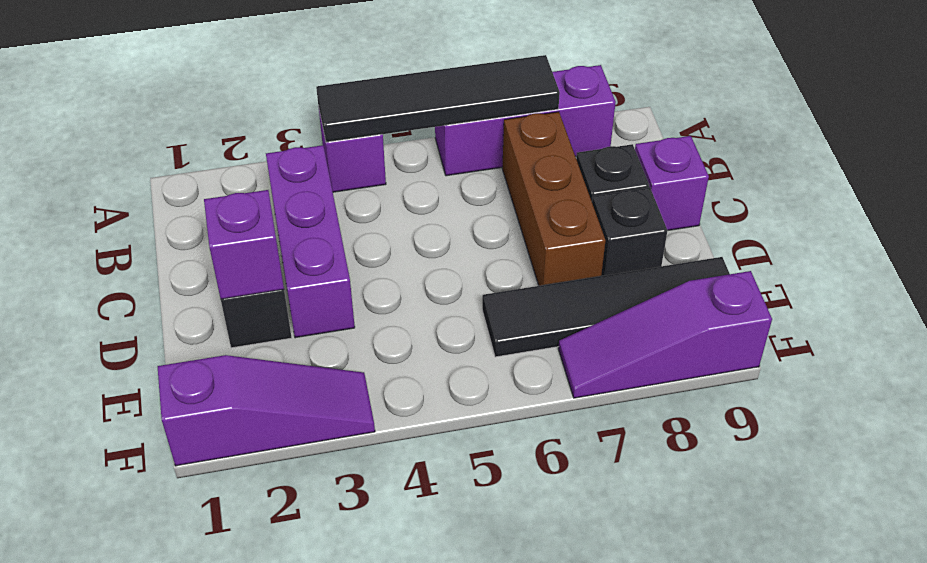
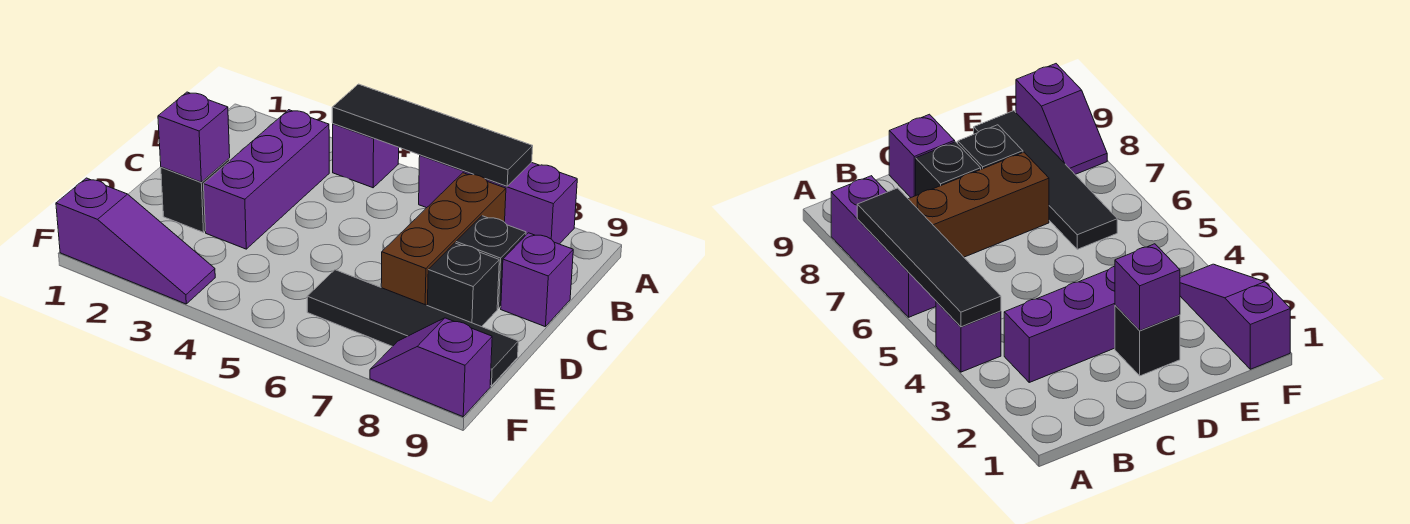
purple 1x3 slope [558,271,772,398] -> purple 1x2 slope [370,318,492,417]

